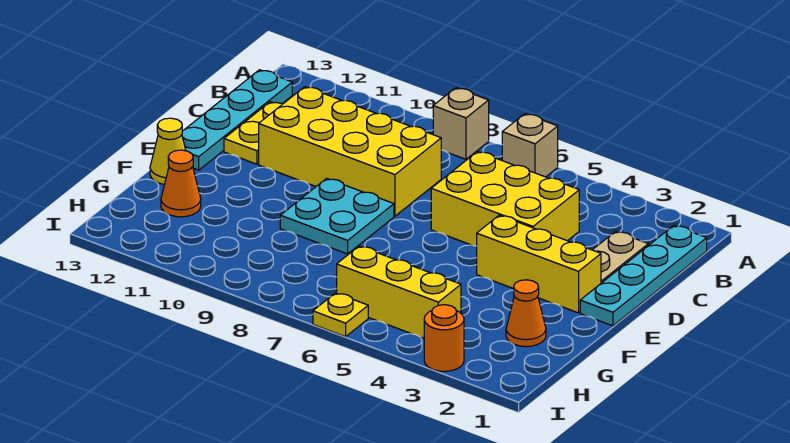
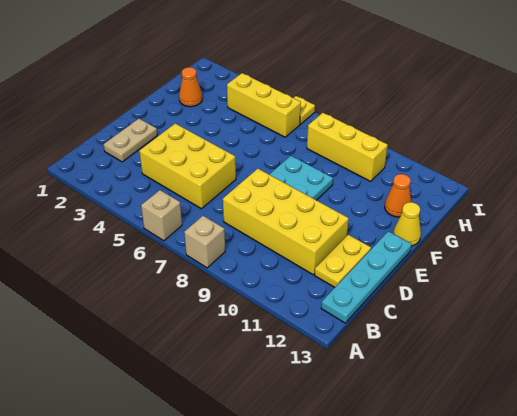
cyan 1x4 plate [580,226,707,326] -> none
yellow 1x3 brick [477,215,601,313] -> yellow 1x3 brick moved to [307,113,388,181]
orange 1x1 round brick [424,305,464,371] -> none

